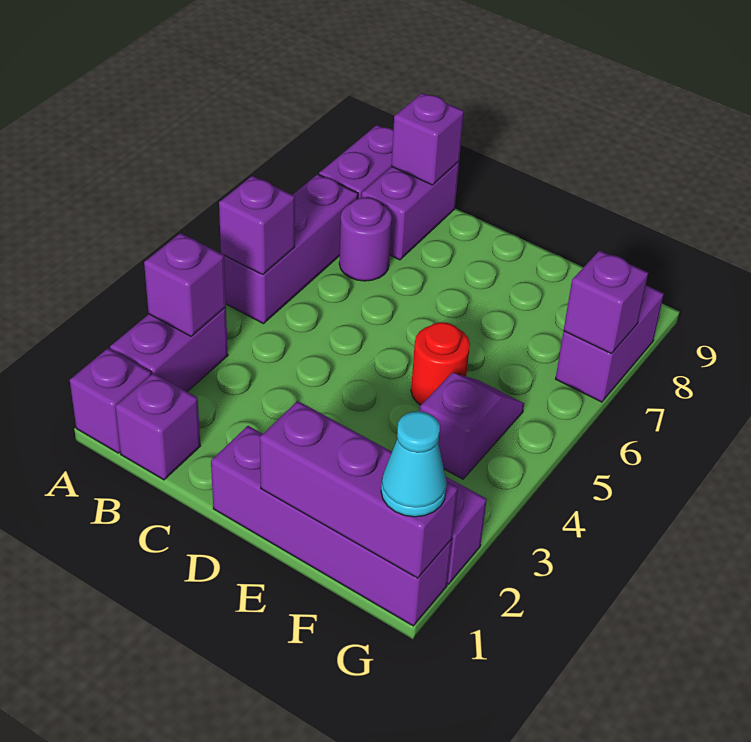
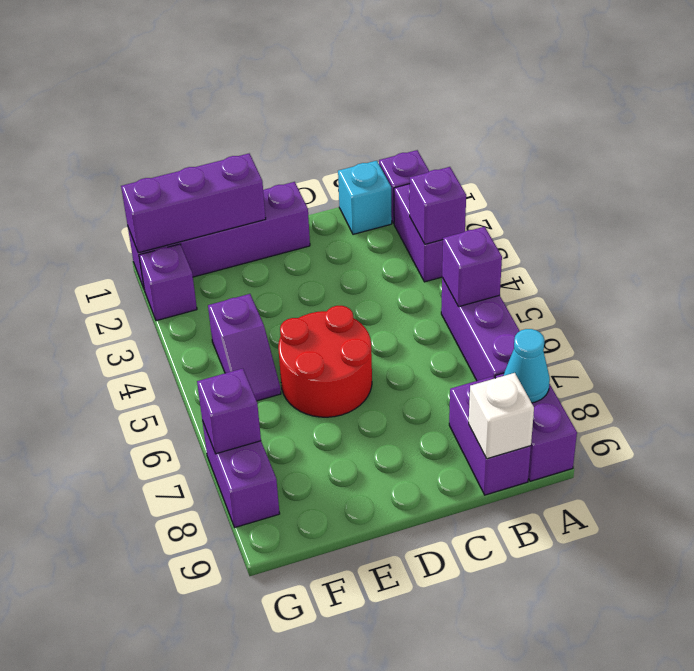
purple 1x1 brick [115,373,200,480] -> cyan 1x1 brick [338,161,392,234]
purple 1x1 round brick [339,198,392,281] -> none
purple 1x1 brick [391,93,464,185] -> white 1x1 brick [469,373,534,459]
red 1x1 round brick [411,322,470,405] -> red 2x2 round brick [278,306,372,417]
cyan 1x1 cone [381,411,447,517] -> cyan 1x1 cone moved to [504,329,550,403]

